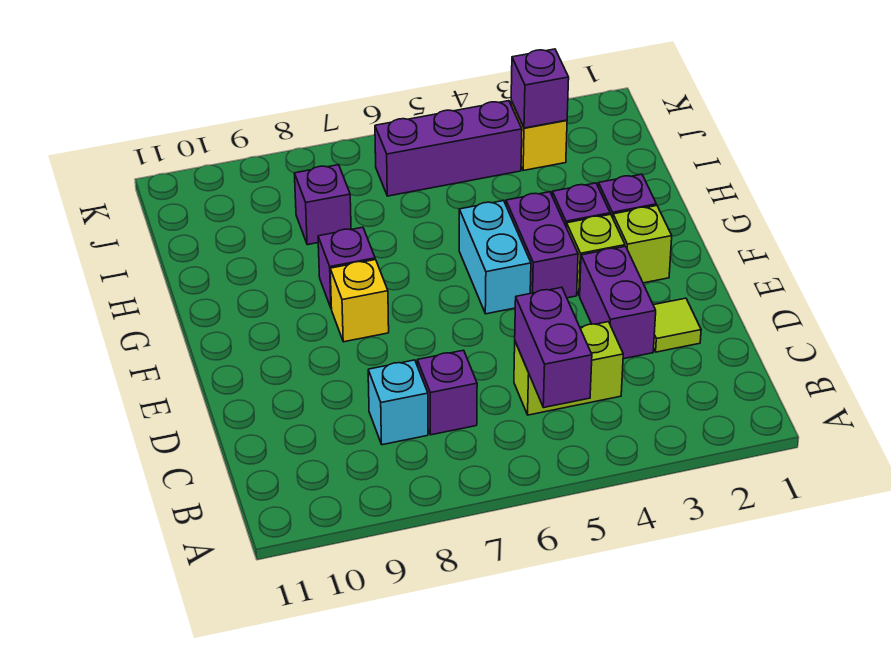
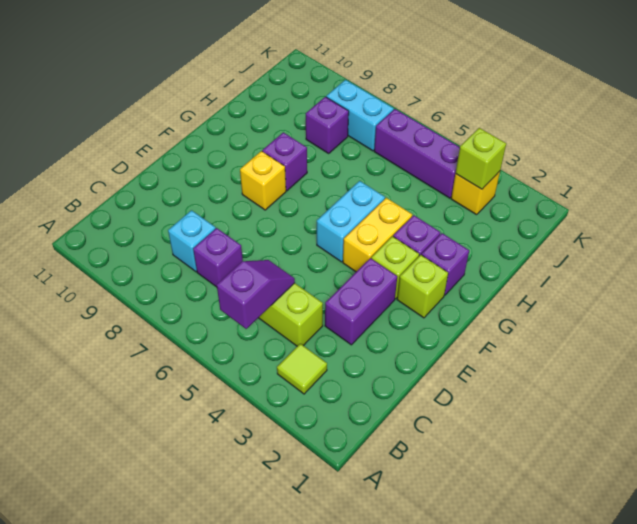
purple 1x2 brick [515,287,592,408] -> purple 1x2 slope [217,260,295,329]
lime 1x1 tile [653,298,701,352] -> lime 1x1 tile moved to [277,344,327,394]
purple 1x2 brick [506,192,578,298] -> yellow 1x2 brick [343,198,412,272]
purple 1x1 brick [511,49,569,128] -> lime 1x1 brick [456,128,506,189]
none -> cyan 1x2 brick [326,80,394,151]

